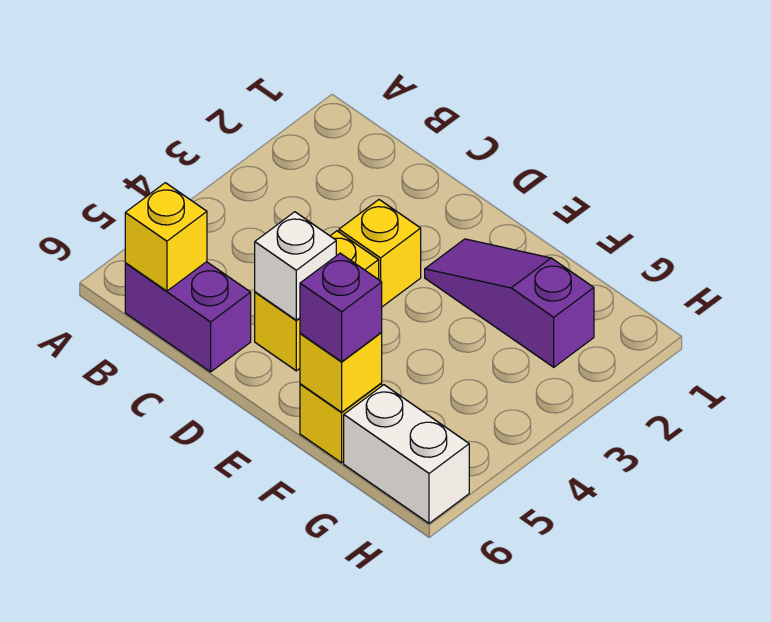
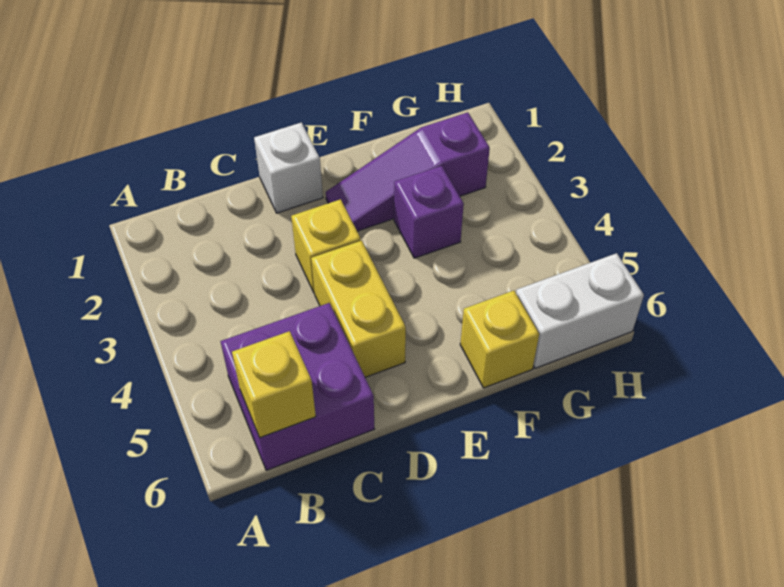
purple 1x2 brick [125,262,251,372] -> purple 2x2 brick [220,303,374,470]
white 1x1 brick [255,212,336,320] -> white 1x1 brick moved to [254,122,323,213]
yellow 1x1 brick [300,332,382,412] -> none
purple 1x1 brick [300,253,382,362] -> purple 1x1 brick moved to [394,166,464,258]

